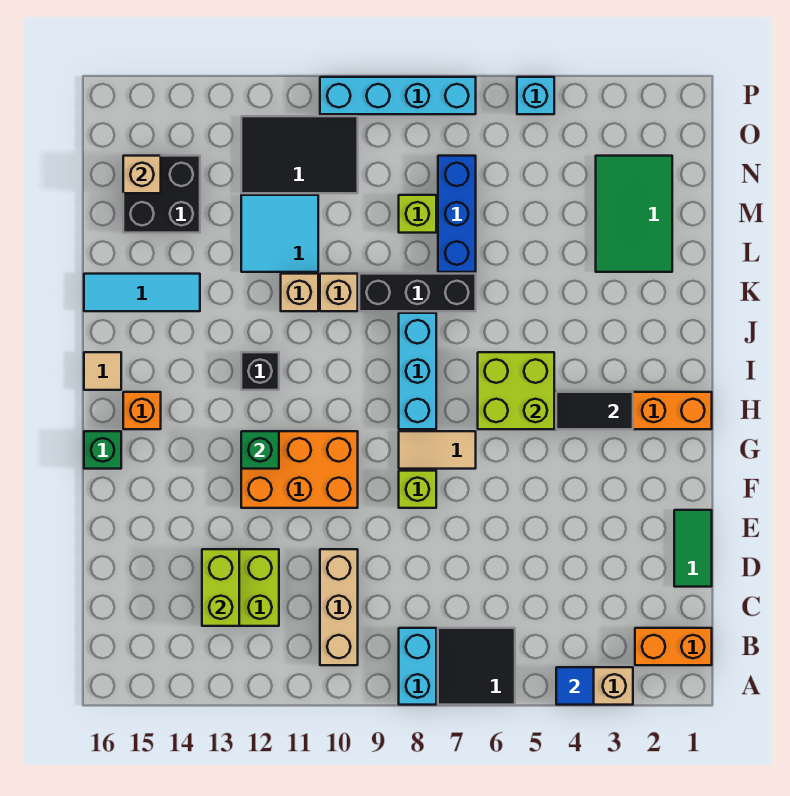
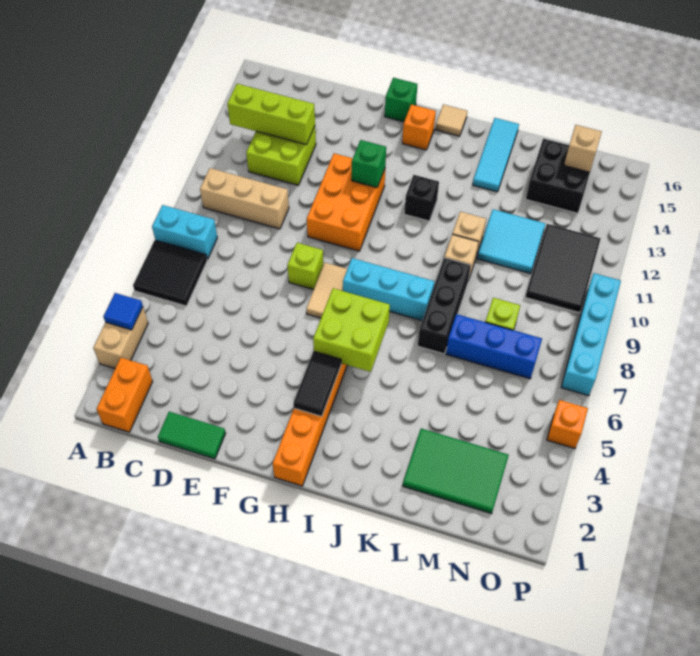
lime 1x2 brick [202,549,239,626] -> lime 1x3 brick [227,84,315,145]
cyan 1x1 brick [517,77,554,114] -> orange 1x1 brick [547,400,588,448]

